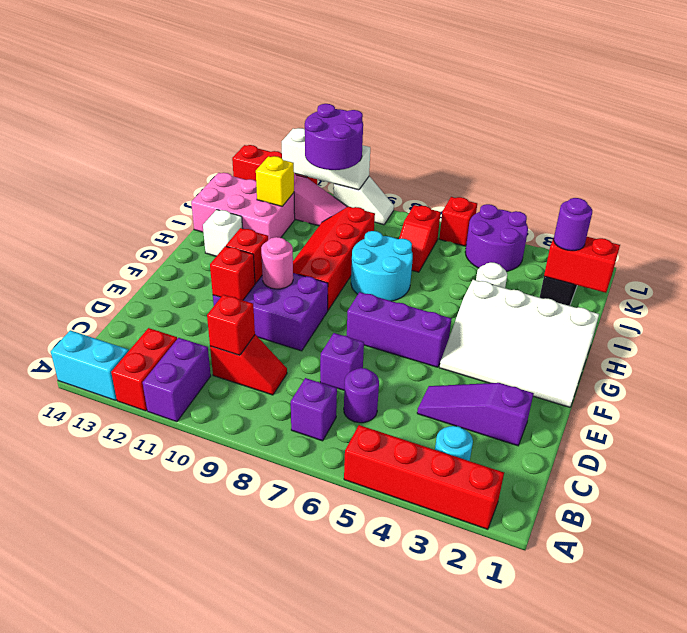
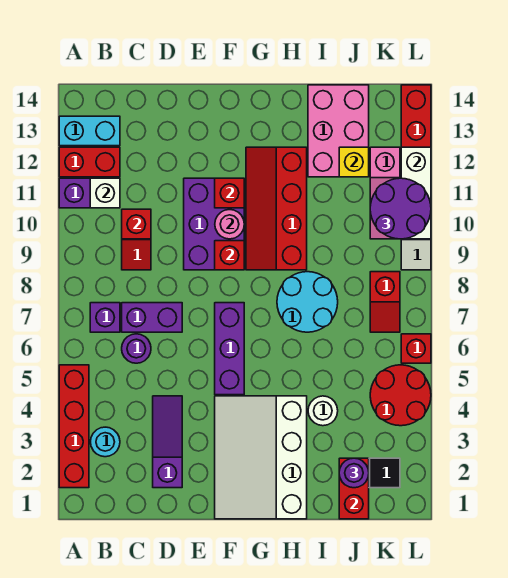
cyan 1x2 brick [51,330,129,400] -> cyan 1x2 brick turned to [59,116,120,146]
purple 1x1 brick [320,333,364,390] -> purple 1x2 brick [122,303,182,332]
red 1x1 brick [210,246,255,300] -> red 1x1 brick moved to [215,241,244,270]
red 2x4 slope [293,206,375,310] -> red 2x4 slope turned to [246,147,307,270]
white 1x1 brick [203,210,242,256] -> white 1x1 brick moved to [90,178,120,208]
red 1x2 slope [399,205,441,272] -> red 1x2 slope turned to [370,272,400,332]
purple 2x2 round brick [465,204,528,272] -> red 2x2 round brick [370,365,431,426]

